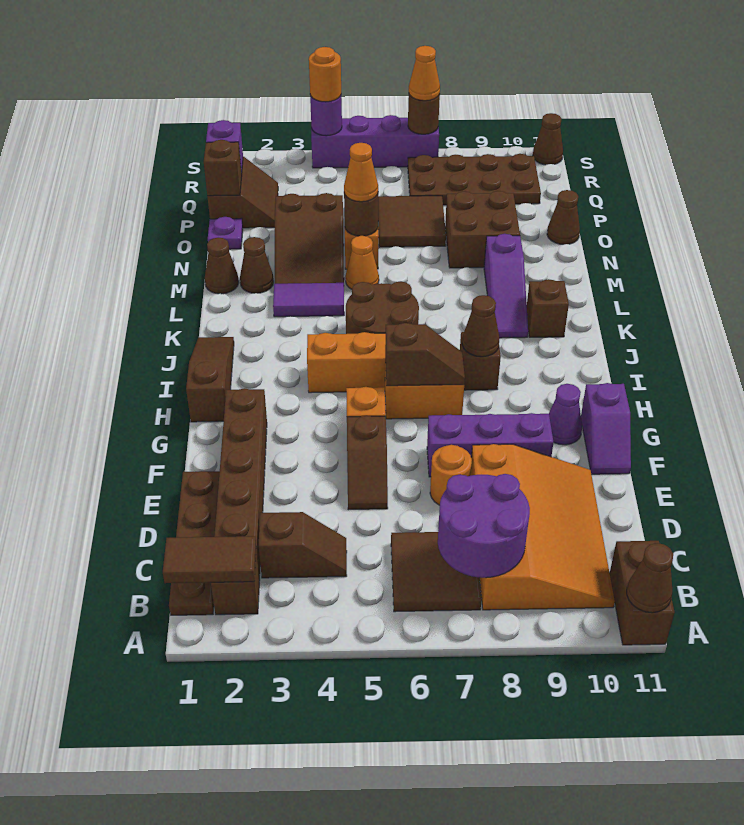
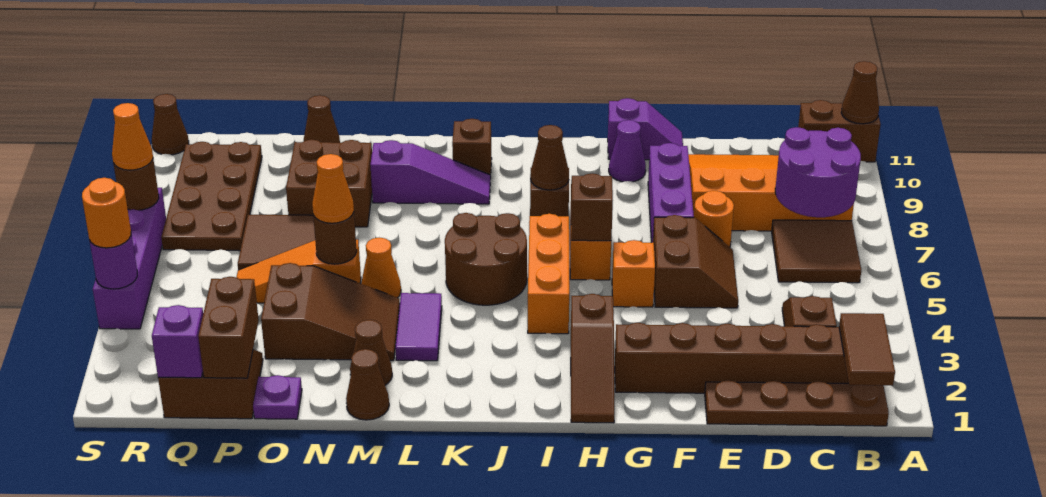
brown 1x2 slope [347,416,388,510] -> brown 2x2 slope [653,215,738,308]
brown 1x3 slope [186,337,234,422] -> brown 1x3 slope turned to [571,294,614,423]
brown 1x1 brick [204,140,242,196] -> brown 1x2 brick [198,277,259,378]

